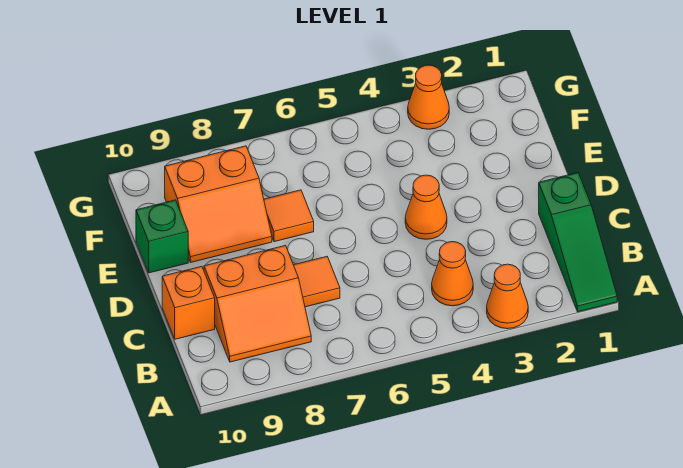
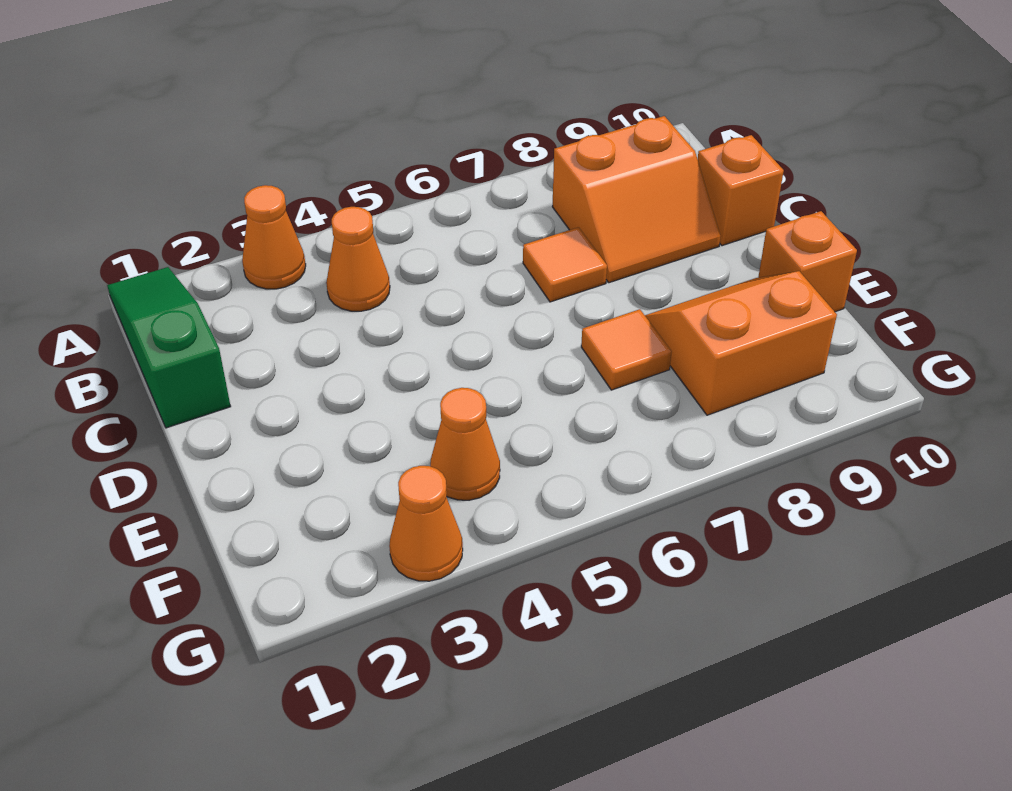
orange 2x2 slope [204,246,311,362] -> orange 2x2 slope turned to [552,116,721,283]
orange 1x1 cone [405,175,447,239] -> orange 1x1 cone moved to [430,388,500,500]
green 1x1 brick [136,200,188,273] -> orange 1x1 brick [758,211,857,312]

